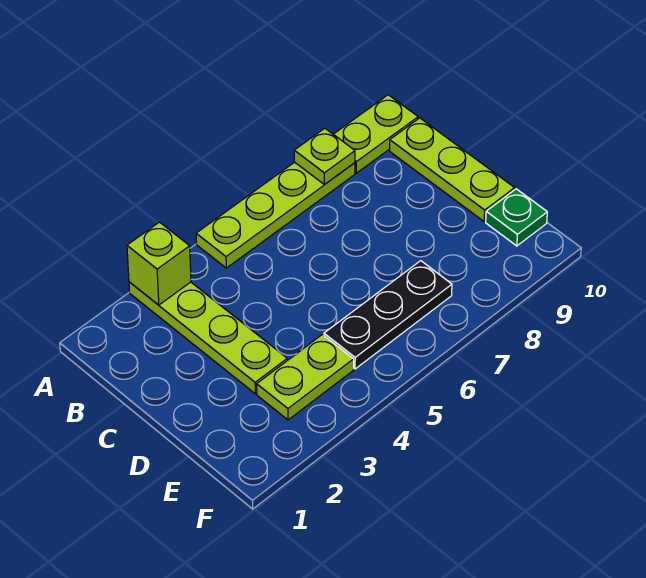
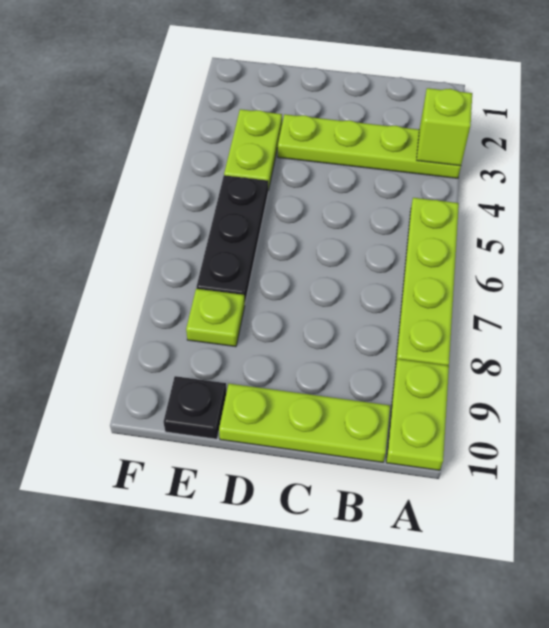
lime 1x1 plate [294,128,355,185] -> lime 1x1 plate moved to [186,289,245,347]
green 1x1 plate [486,189,547,246] -> black 1x1 plate [164,376,226,439]

